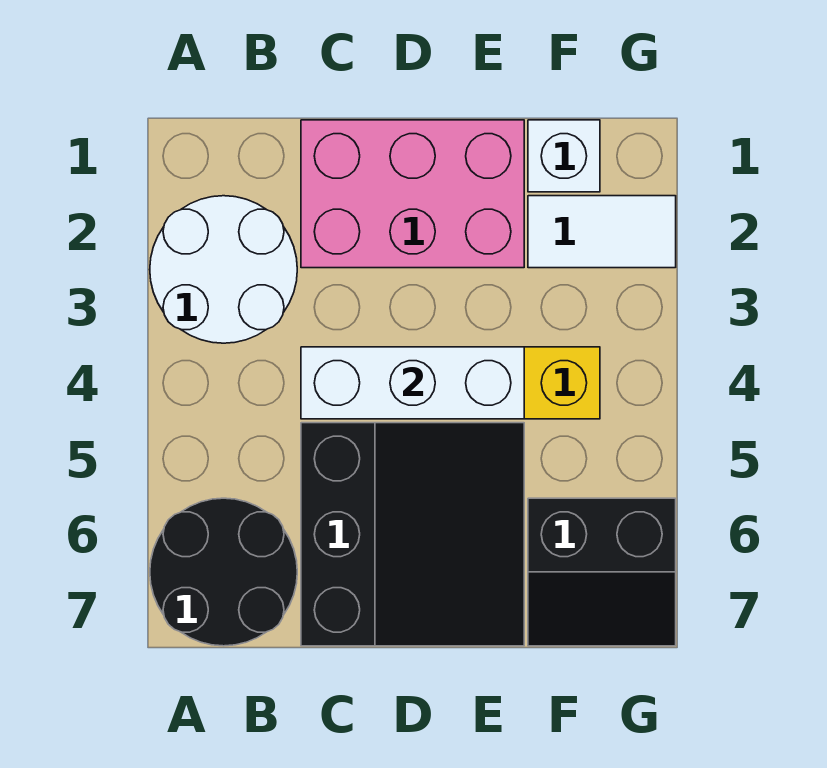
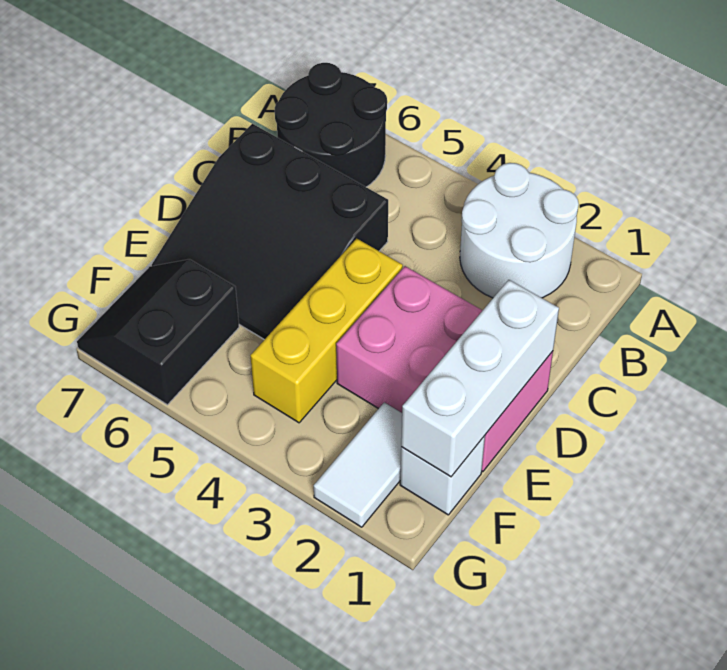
pink 2x3 brick [301,120,524,268] -> pink 2x3 brick turned to [336,266,553,471]
white 1x3 brick [301,347,524,419] -> white 1x3 brick moved to [401,280,559,477]

